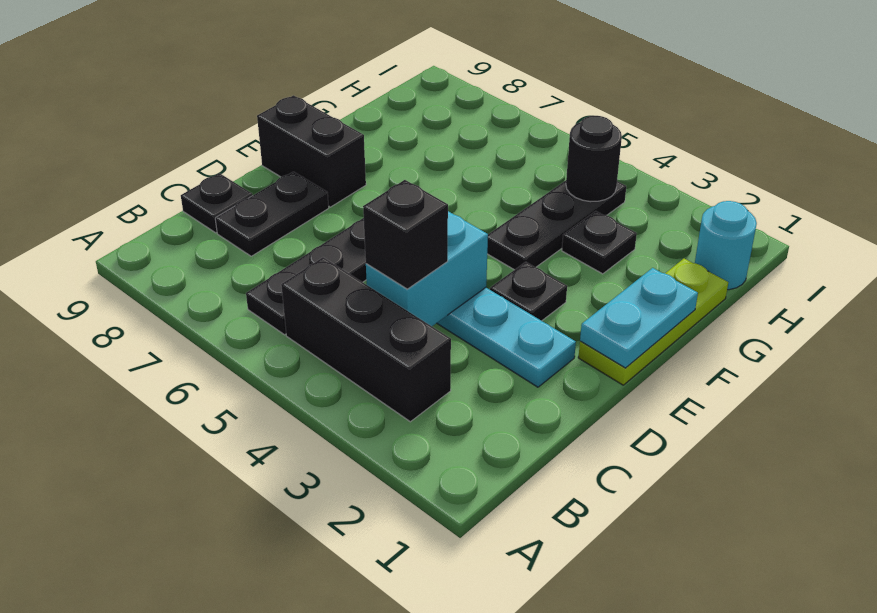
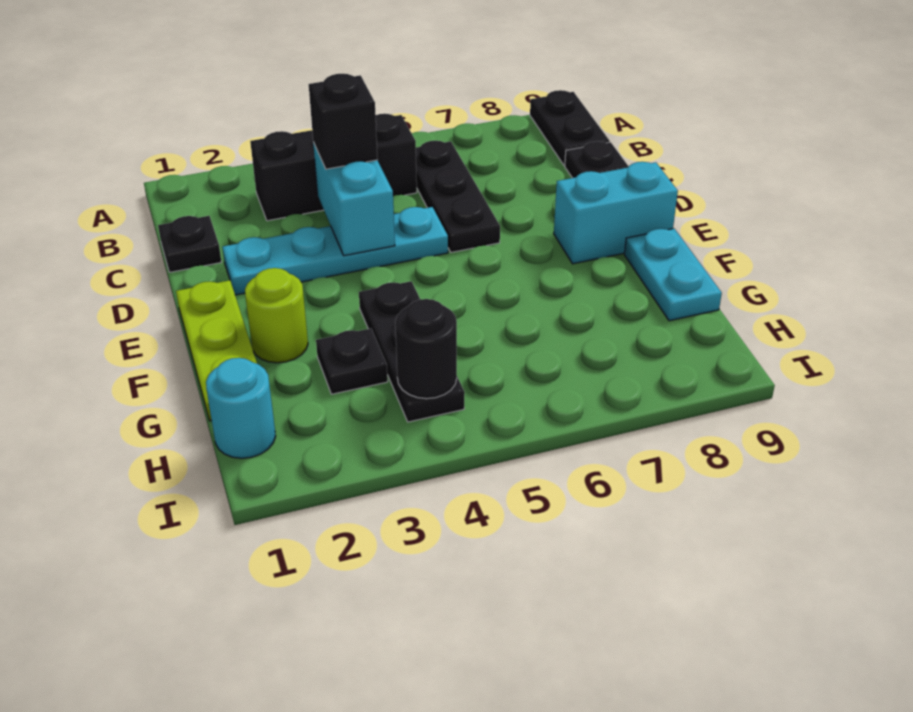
black 1x2 plate [215,172,329,256] -> black 1x2 plate moved to [530,90,610,165]
cyan 1x2 plate [580,268,698,368] -> cyan 1x2 plate moved to [624,228,722,321]
black 1x1 plate [490,262,567,321] -> black 1x1 plate moved to [158,216,221,272]
black 1x2 brick [257,95,366,207] -> cyan 1x2 brick [554,162,678,264]
none -> lime 1x1 round brick [245,268,308,363]

